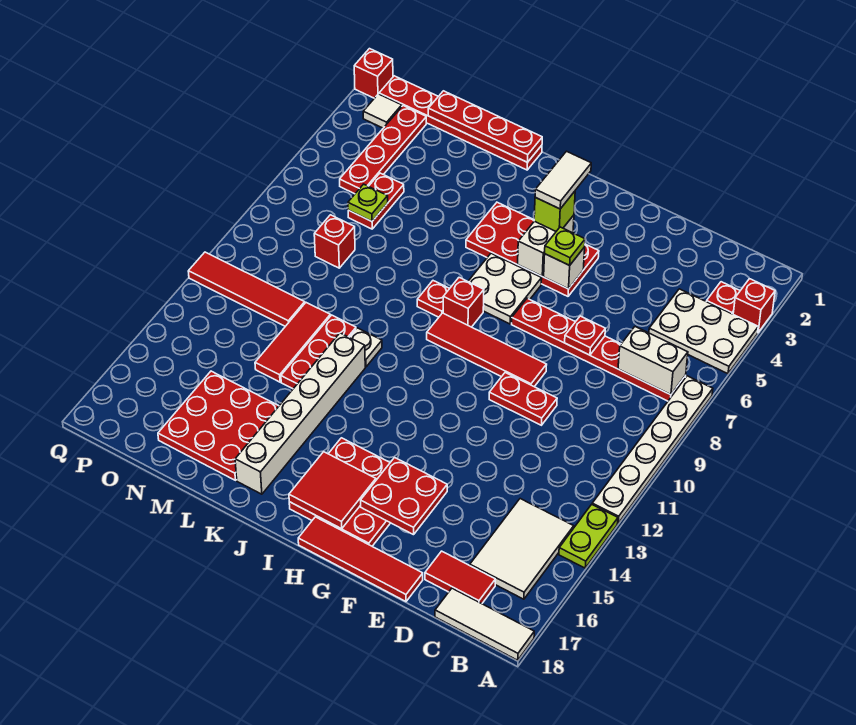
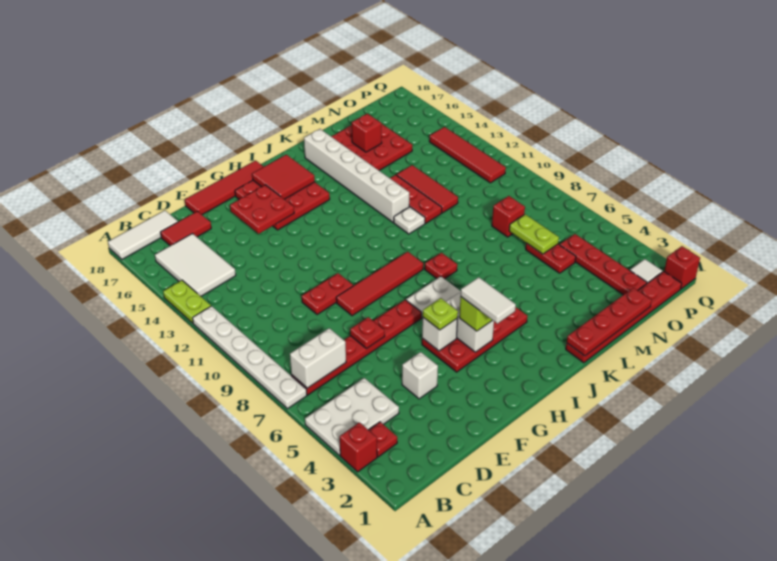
none -> white 1x1 brick [402,352,438,399]
red 1x1 brick [443,278,484,327] -> red 1x1 brick moved to [351,114,382,152]
lime 1x1 plate [348,184,388,221] -> lime 1x2 plate [509,214,559,254]
red 1x4 tile [188,252,305,326] -> red 1x4 tile turned to [429,127,506,183]

